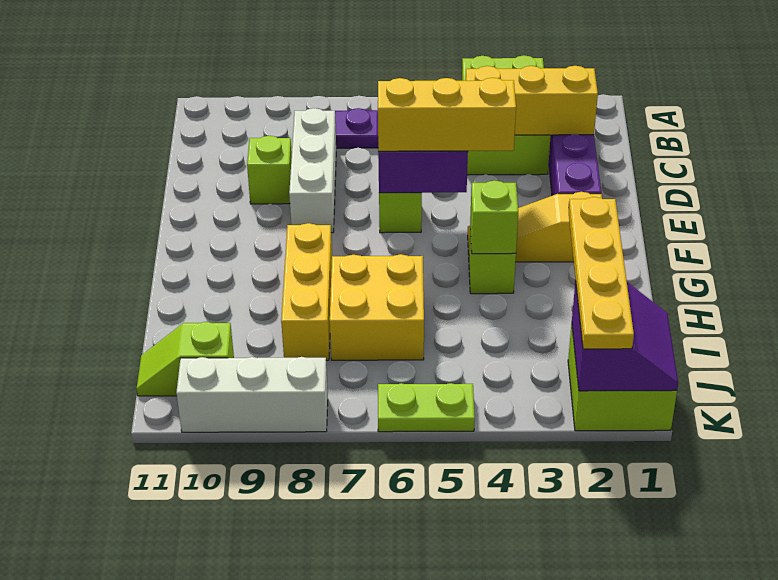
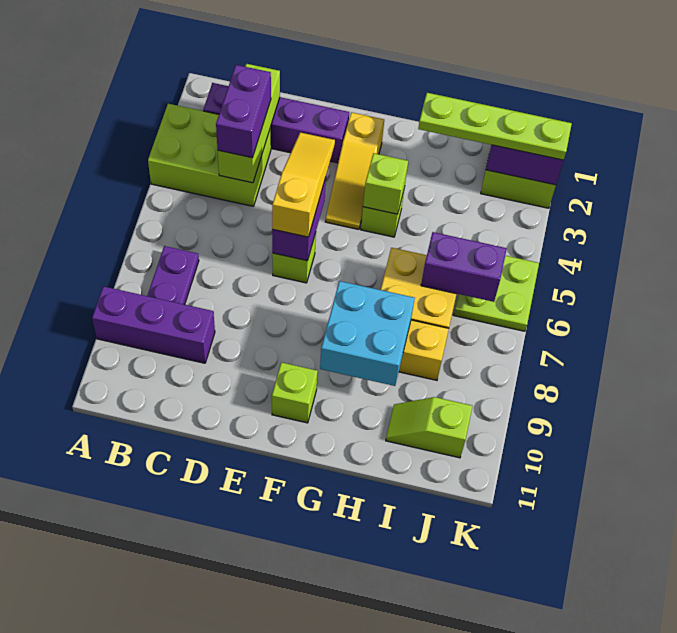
none -> purple 1x3 brick [92,286,215,363]
yellow 1x3 brick [466,66,598,135] -> lime 1x3 brick [218,64,280,183]
none -> purple 1x2 brick [216,65,271,158]
white 1x3 brick [289,108,336,233] -> none
lime 1x1 brick [247,136,292,204] -> lime 1x1 brick moved to [272,362,318,423]
yellow 1x3 brick [378,78,516,151] -> yellow 1x3 slope [272,132,335,237]
none -> cyan 2x2 brick [320,281,415,386]
yellow 1x4 plate [569,197,634,349] -> lime 1x4 plate [418,93,572,160]
none -> purple 1x2 brick [421,232,507,302]
lime 1x2 slope [137,322,234,396] -> lime 1x2 slope turned to [386,397,472,458]
lime 1x2 plate [378,383,475,432] -> lime 2x2 plate [454,256,539,331]
white 1x3 brick [176,357,328,432] -> none

